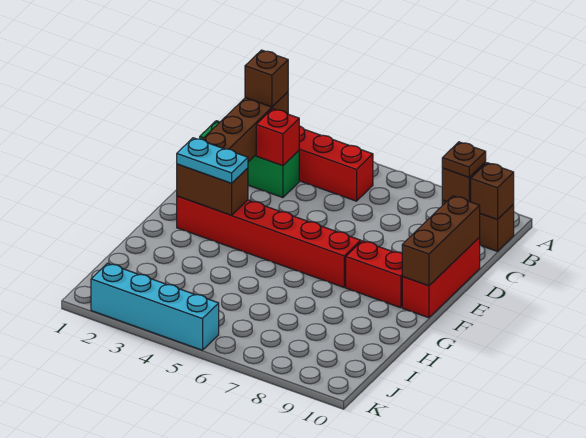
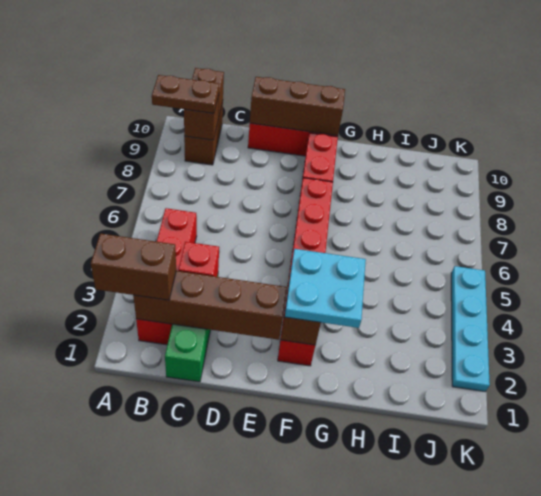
brown 1x1 brick [245,50,288,107] -> brown 1x2 brick [91,234,176,300]
brown 1x1 plate [442,142,486,177] -> brown 1x2 plate [152,75,219,113]
cyan 1x2 plate [177,138,248,183] -> cyan 2x2 plate [285,249,366,328]
cyan 1x4 brick [91,263,219,350] -> cyan 1x4 plate [451,266,490,392]

